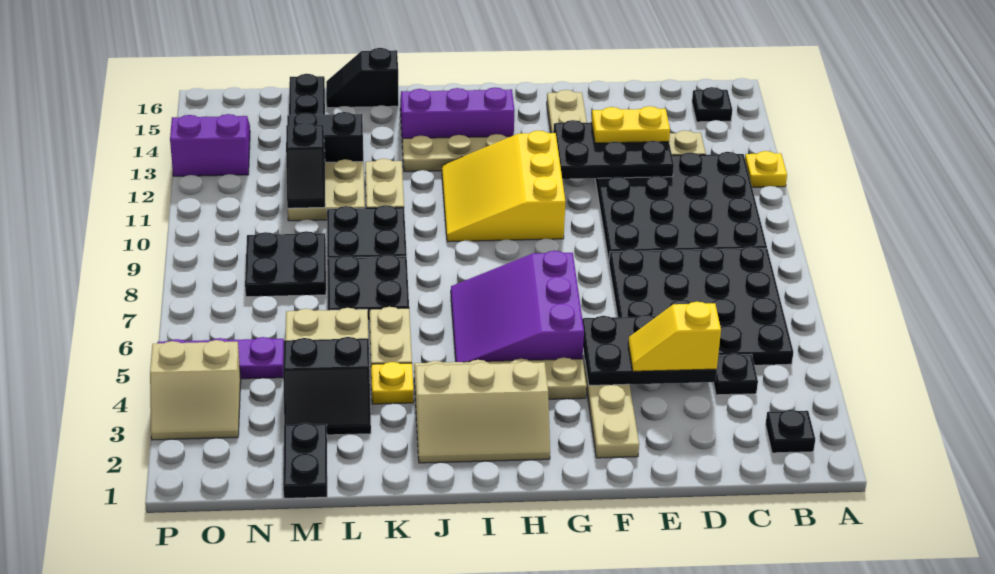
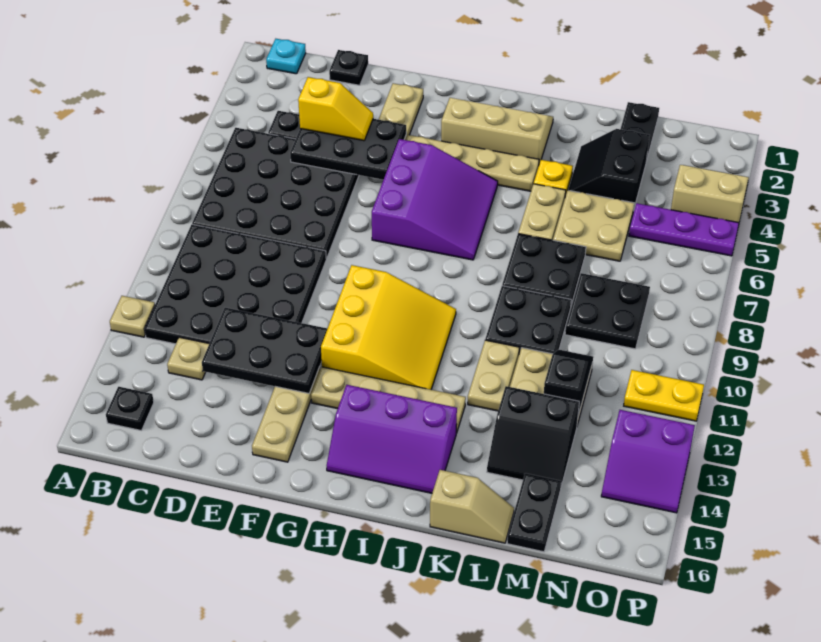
yellow 1x1 plate [745,151,787,187] -> tan 1x1 plate [110,296,155,337]
none -> cyan 1x1 plate [266,39,306,74]
black 1x1 plate [765,410,815,453] -> black 1x1 plate moved to [329,50,368,85]
yellow 1x2 plate [592,106,670,143] -> yellow 1x2 plate moved to [624,370,704,421]
black 1x2 slope [326,48,399,108] -> tan 1x2 slope [430,470,514,543]
black 2x2 slope [283,337,371,435] -> black 2x2 slope turned to [568,129,650,208]

